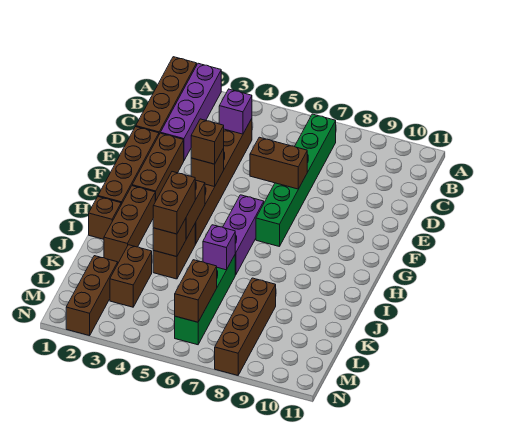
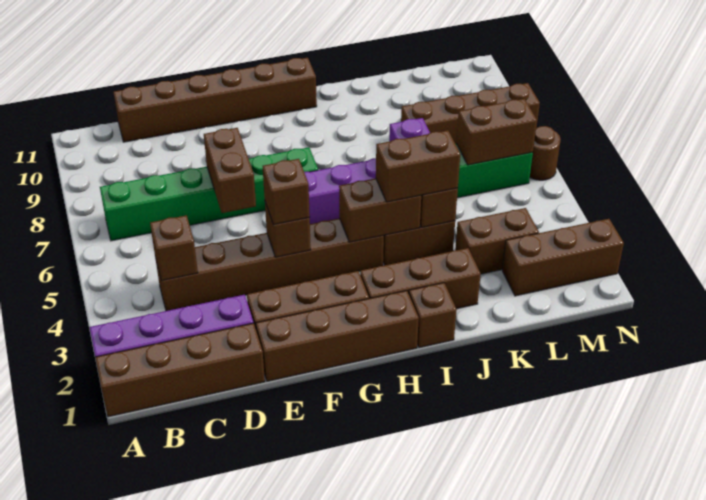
purple 1x1 brick [219,89,252,134] -> brown 1x1 brick [150,215,198,281]
none -> brown 1x6 brick [114,58,317,142]
none -> brown 1x1 round brick [530,126,561,180]

